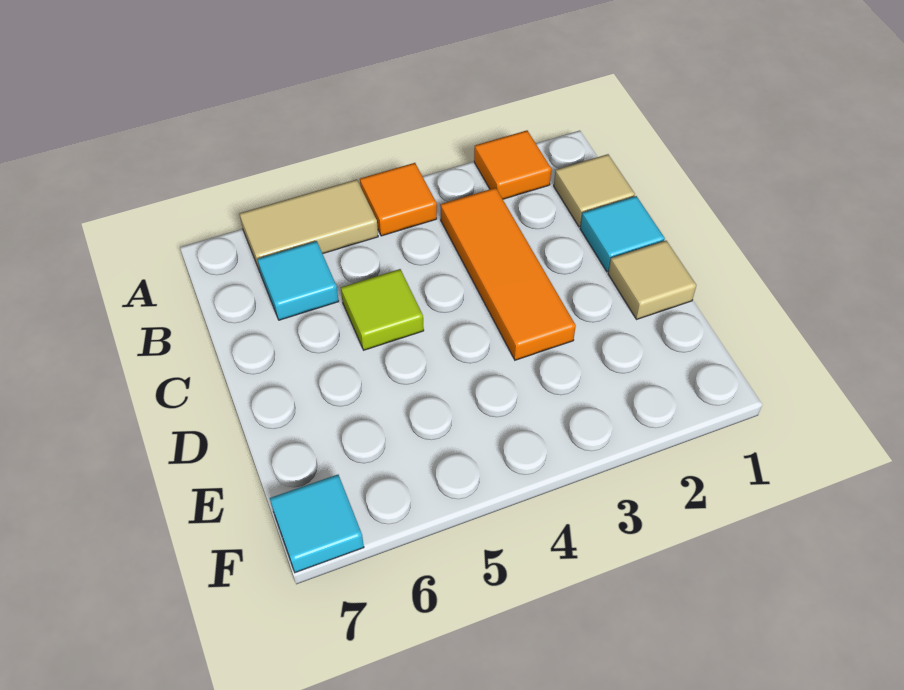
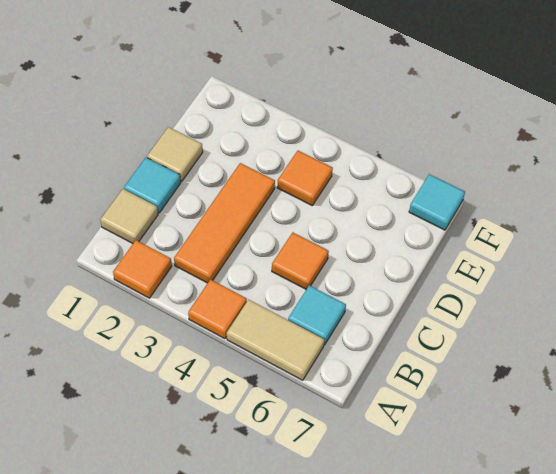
lime 1x1 tile [341,269,424,350] -> orange 1x1 tile [272,233,329,289]
none -> orange 1x1 tile [277,151,333,205]

